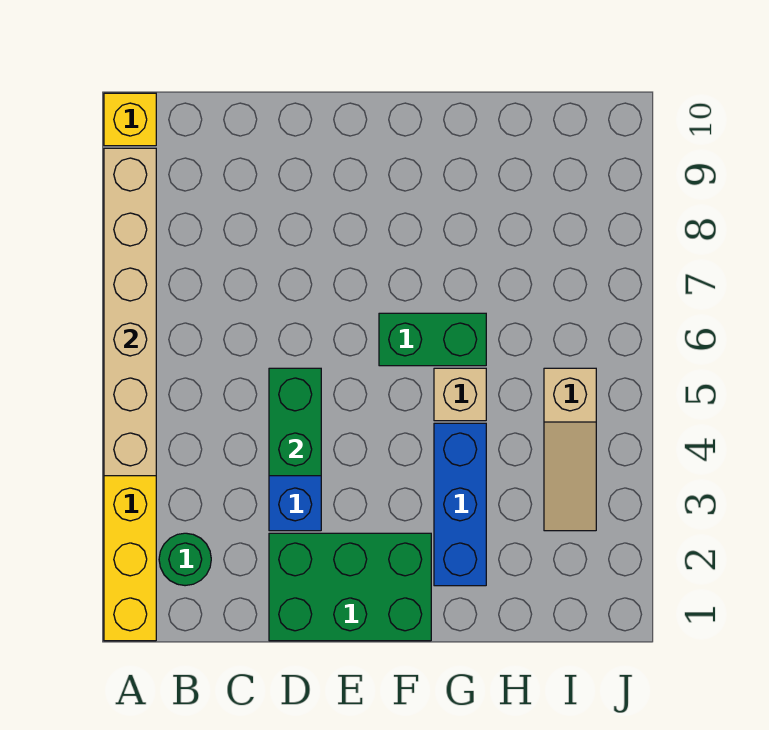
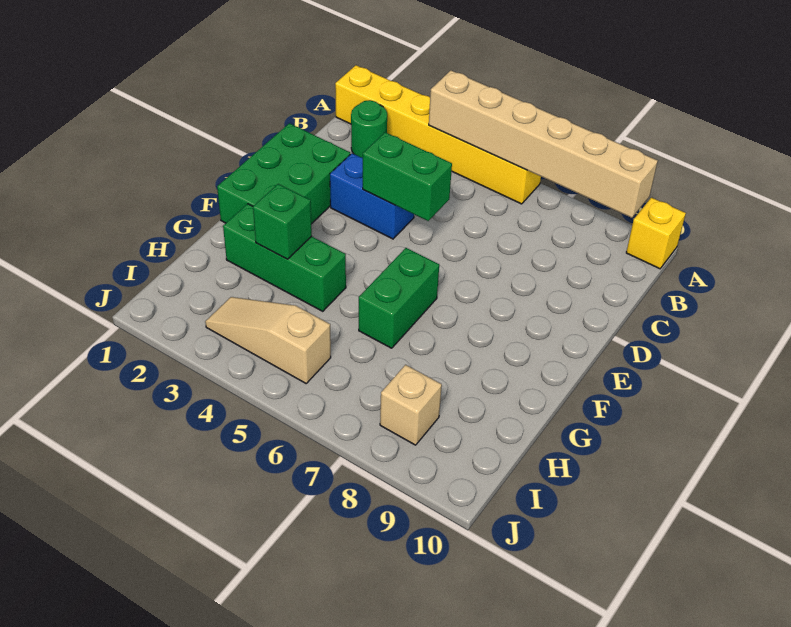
blue 1x3 brick [434,423,486,586] -> green 1x3 brick [223,204,346,311]
none -> green 1x1 brick [253,184,312,259]
tan 1x1 brick [434,368,486,421] -> tan 1x1 brick moved to [380,365,442,445]

